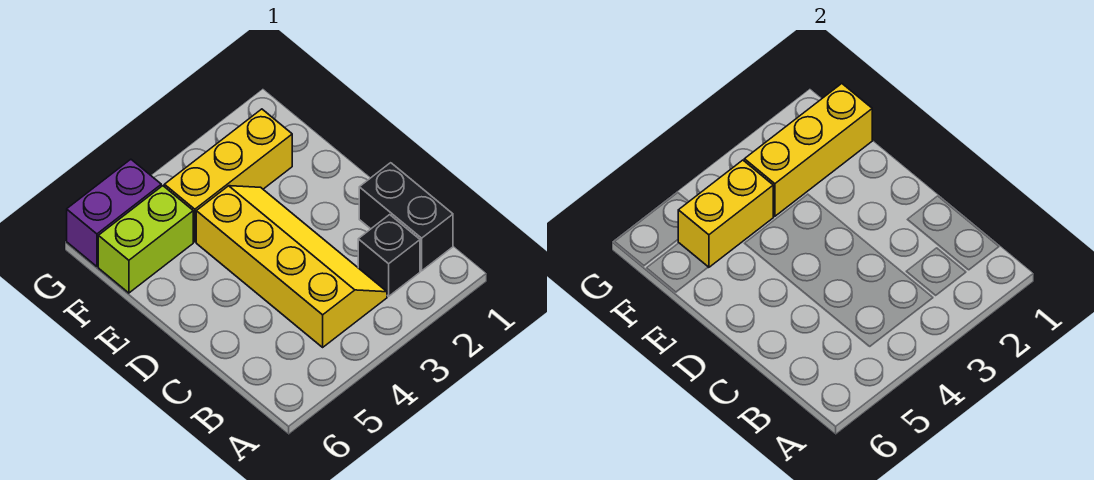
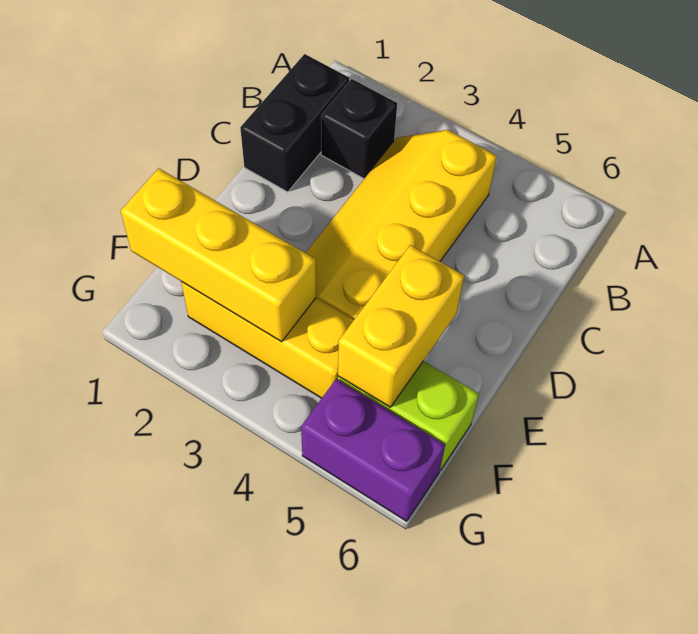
yellow 1x2 brick [678,160,773,267] -> yellow 1x2 brick turned to [338,245,464,407]

